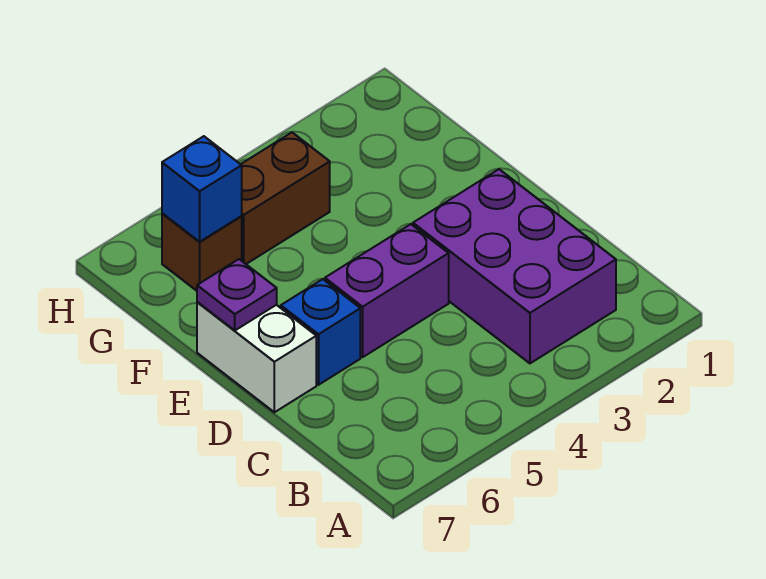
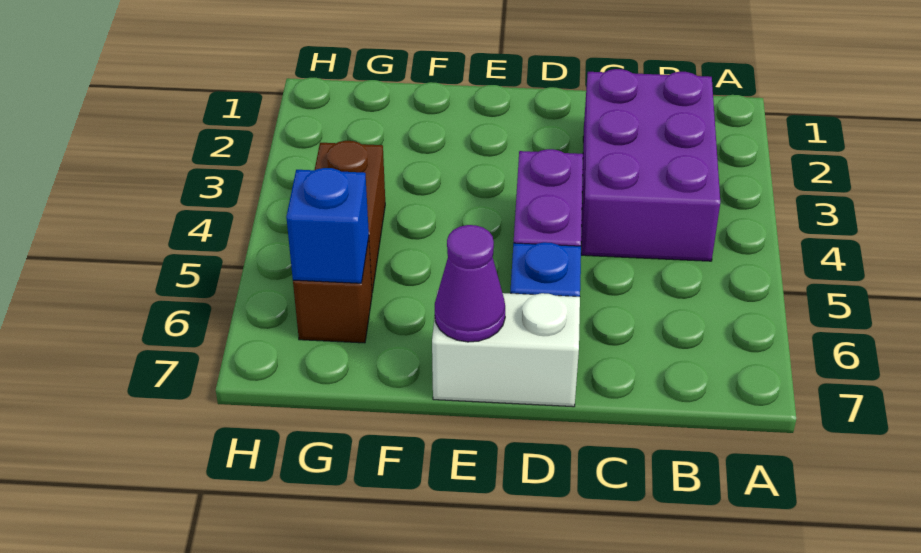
purple 2x3 brick [413,169,616,363] -> purple 2x3 brick turned to [581,69,720,261]
purple 1x1 plate [197,259,277,331] -> purple 1x1 cone [435,225,505,342]

